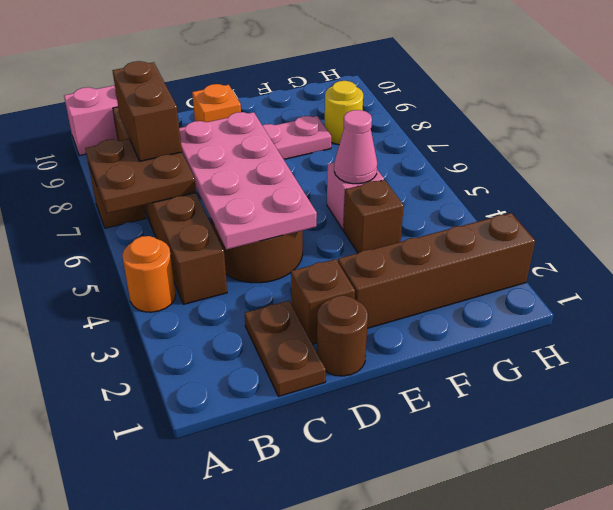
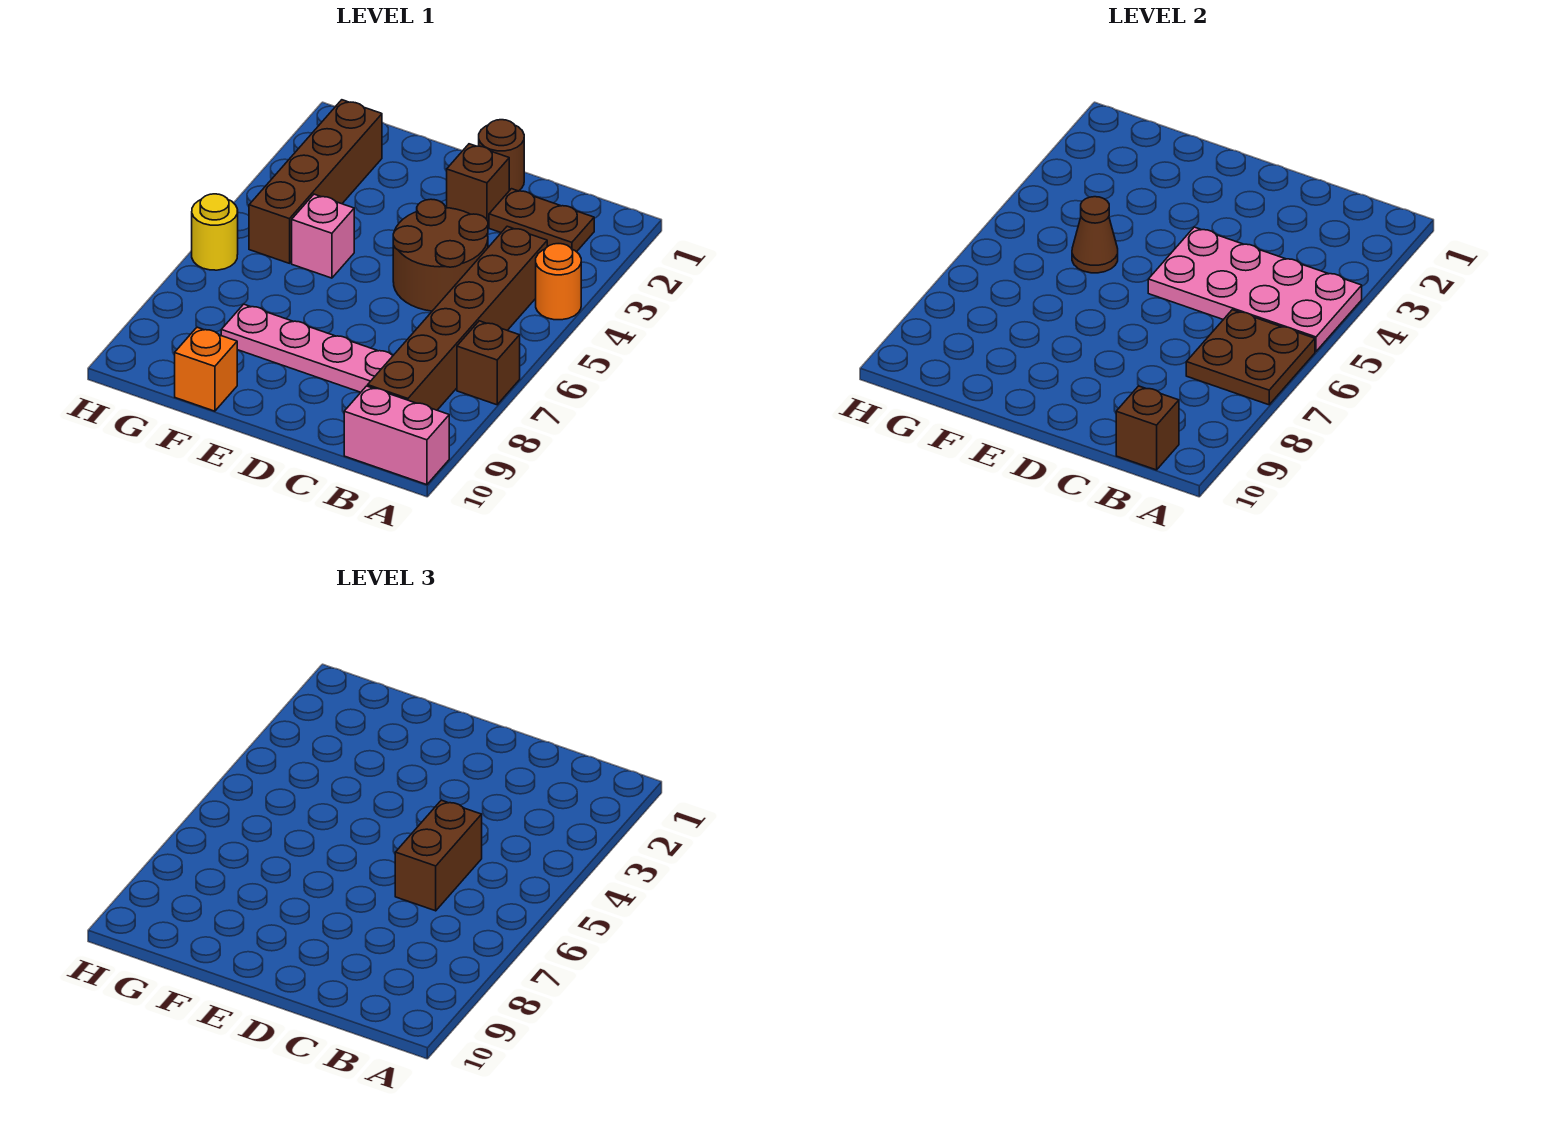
brown 1x2 brick [113,61,182,161] -> brown 1x2 brick moved to [395,800,482,911]
brown 1x2 plate [245,301,326,397] -> brown 1x2 plate turned to [489,189,594,252]
pink 2x4 plate [179,112,317,249] -> pink 2x4 plate turned to [1148,227,1362,352]
orange 1x1 brick [192,84,241,122] -> orange 1x1 brick moved to [175,327,237,411]
brown 1x4 brick [338,213,535,328] -> brown 1x4 brick turned to [249,100,382,263]
brown 1x1 brick [344,180,404,253] -> brown 1x1 brick moved to [1116,386,1179,470]
pink 1x1 cone [334,110,377,184] -> brown 1x1 cone [1072,197,1118,273]
yellow 1x1 round brick [325,81,363,145] -> yellow 1x1 round brick moved to [192,194,238,270]

